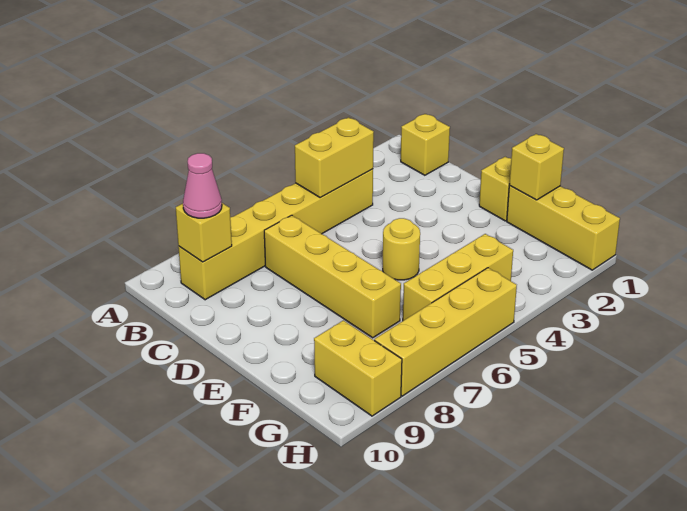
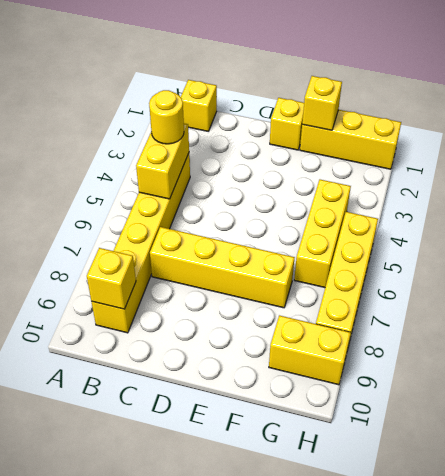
pink 1x1 cone [183,153,222,218] -> none
yellow 1x1 round brick [383,218,420,280] -> yellow 1x1 round brick moved to [149,90,184,144]

